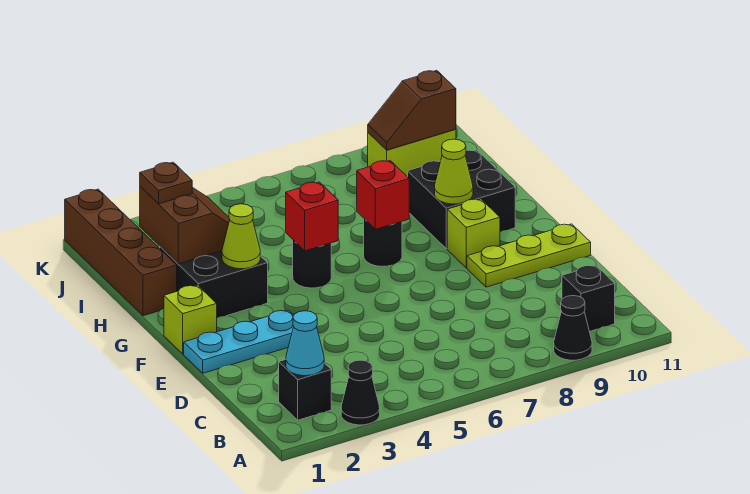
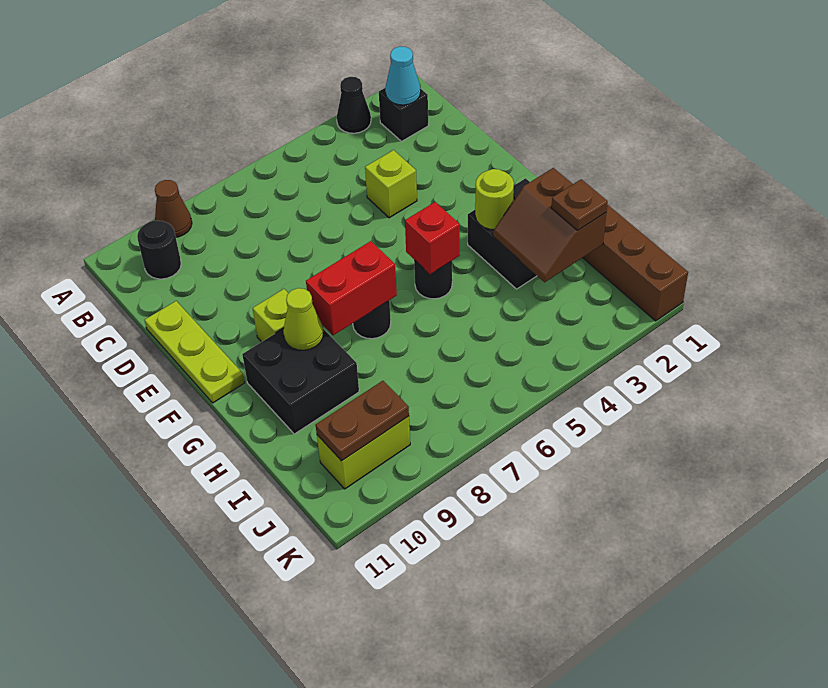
black 1x1 cone [554,296,592,360] -> brown 1x1 cone [155,180,192,237]
black 1x1 brick [562,265,615,331] -> black 1x1 round brick [137,220,181,279]
cyan 1x3 plate [184,310,294,373] -> none
lime 1x3 plate [467,224,591,287] -> lime 1x3 plate turned to [145,301,245,403]
lime 1x1 brick [164,285,217,354] -> lime 1x1 brick moved to [365,150,417,218]
lime 1x1 cone [222,204,260,269] -> lime 1x1 round brick [475,169,514,230]
red 1x1 brick [357,161,409,229] -> red 1x2 brick [306,241,397,335]
brown 1x2 slope [368,70,456,150] -> brown 1x2 plate [316,381,409,461]

